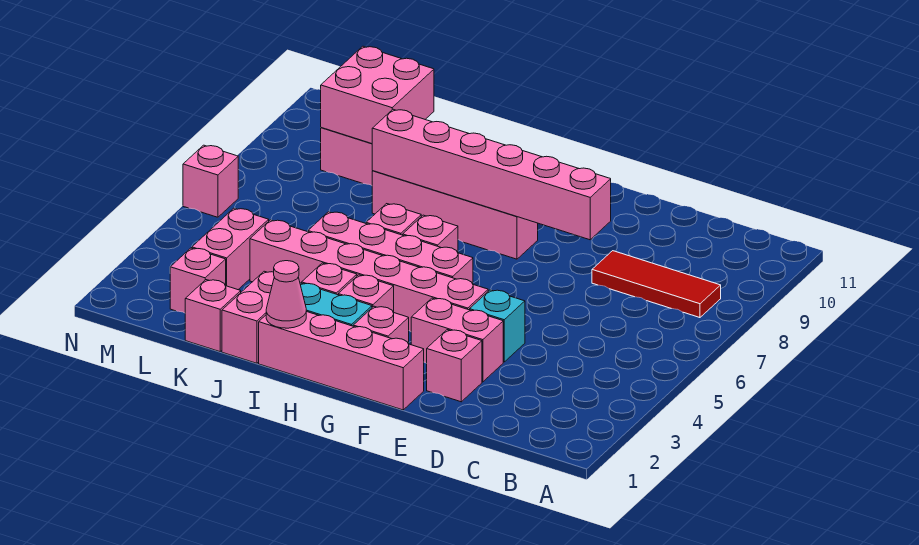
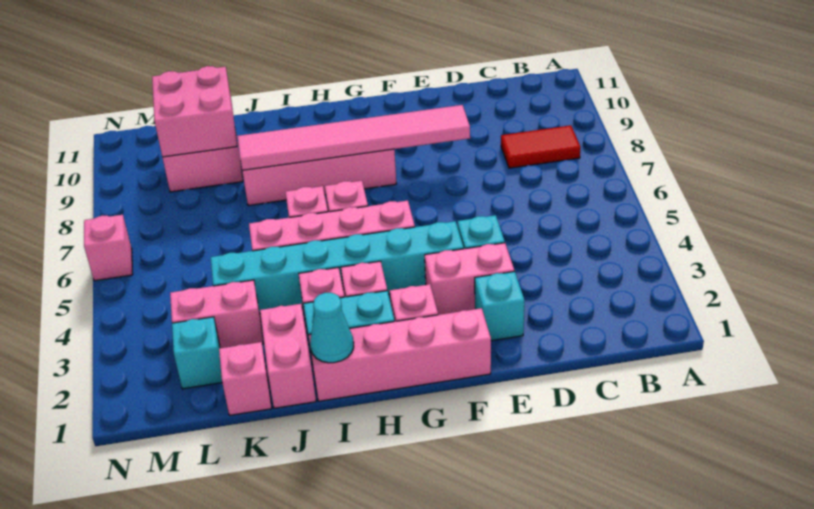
red 1x3 tile [592,251,721,318] -> red 1x2 tile [501,125,581,168]
pink 1x1 brick [427,330,482,402] -> cyan 1x1 brick [475,271,525,341]
pink 1x6 brick [372,109,611,240] -> pink 1x6 tile [237,105,470,171]
pink 1x6 brick [250,220,488,331] -> cyan 1x6 brick [211,221,464,312]
pink 1x1 cone [266,261,306,328] -> cyan 1x1 cone [310,293,354,363]
pink 1x1 brick [170,248,226,313] -> cyan 1x1 brick [172,317,222,389]
pink 1x2 brick [192,208,269,290] -> pink 1x2 brick turned to [170,280,264,348]

